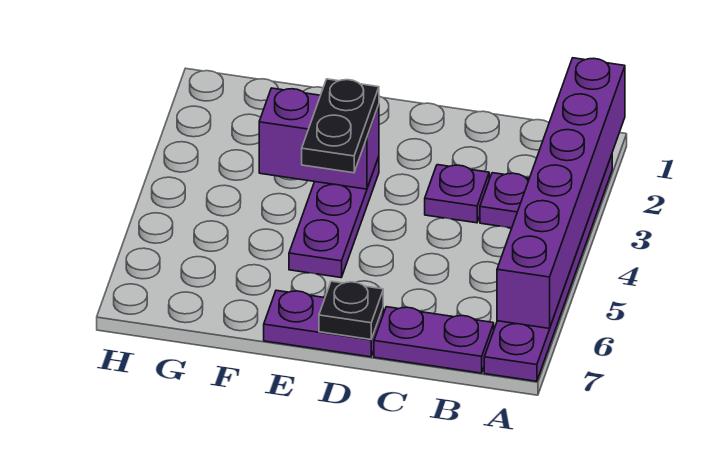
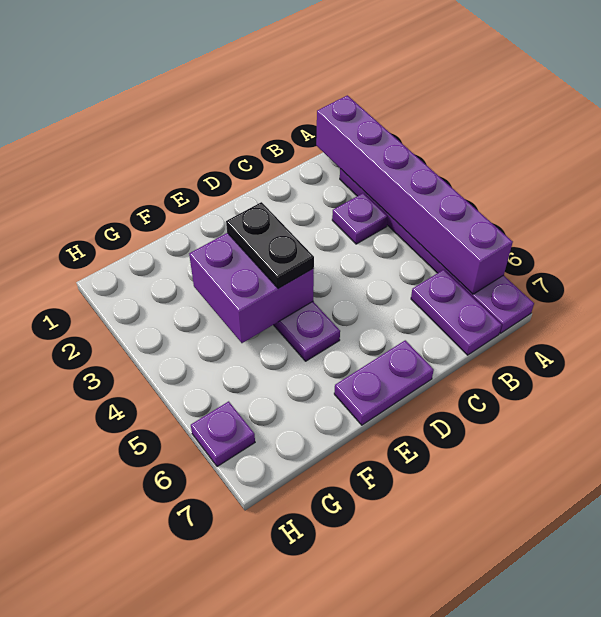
purple 1x2 plate [374,307,494,373] -> purple 1x2 plate turned to [411,270,502,355]
purple 1x1 plate [425,165,489,223] -> purple 1x1 plate moved to [191,401,255,467]
black 1x1 plate [319,281,383,339] -> none
purple 1x2 brick [259,88,379,189] -> purple 2x2 brick [189,233,314,343]

